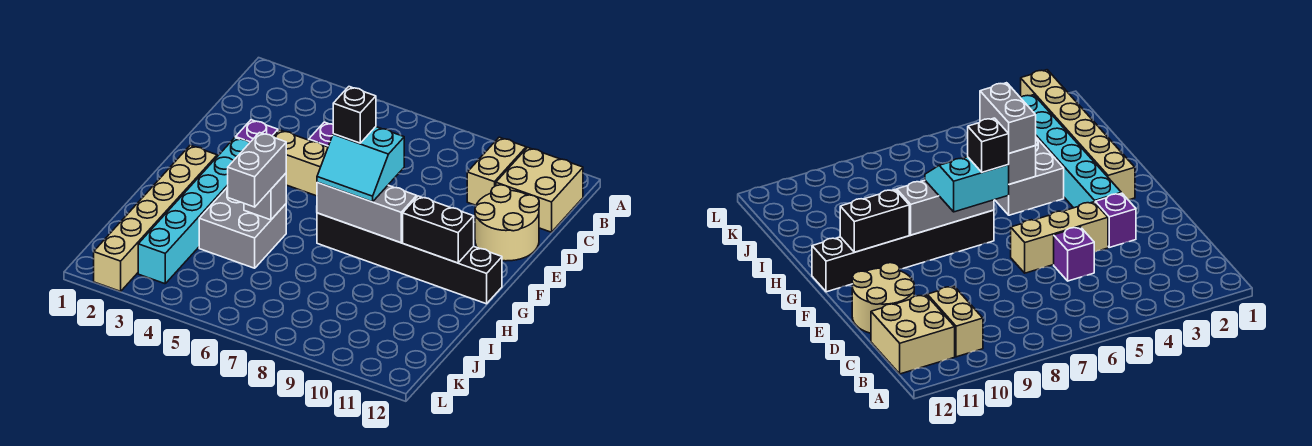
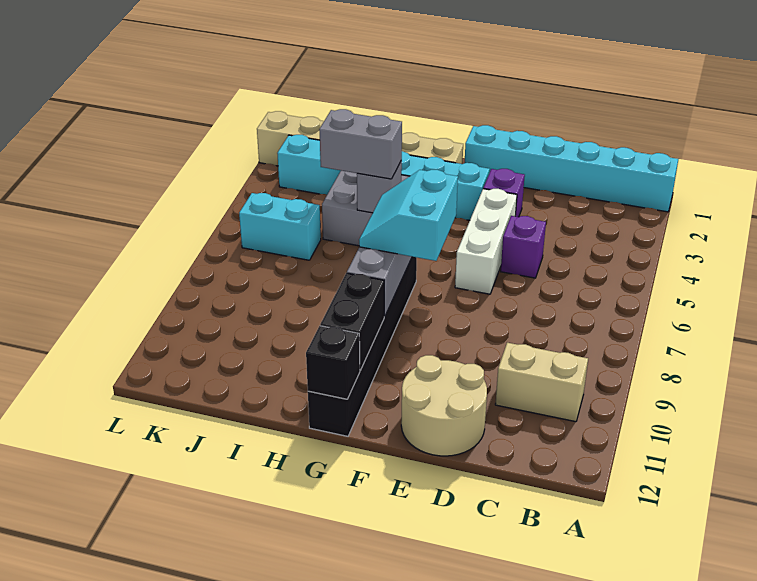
none -> cyan 1x6 brick [465,125,678,212]
tan 2x2 brick [496,147,583,232] -> none
tan 1x3 brick [273,130,328,196] -> white 1x3 brick [455,189,517,294]
black 1x1 brick [333,87,376,143] -> black 1x1 brick moved to [306,326,360,399]
none -> cyan 1x2 brick [239,193,321,260]

